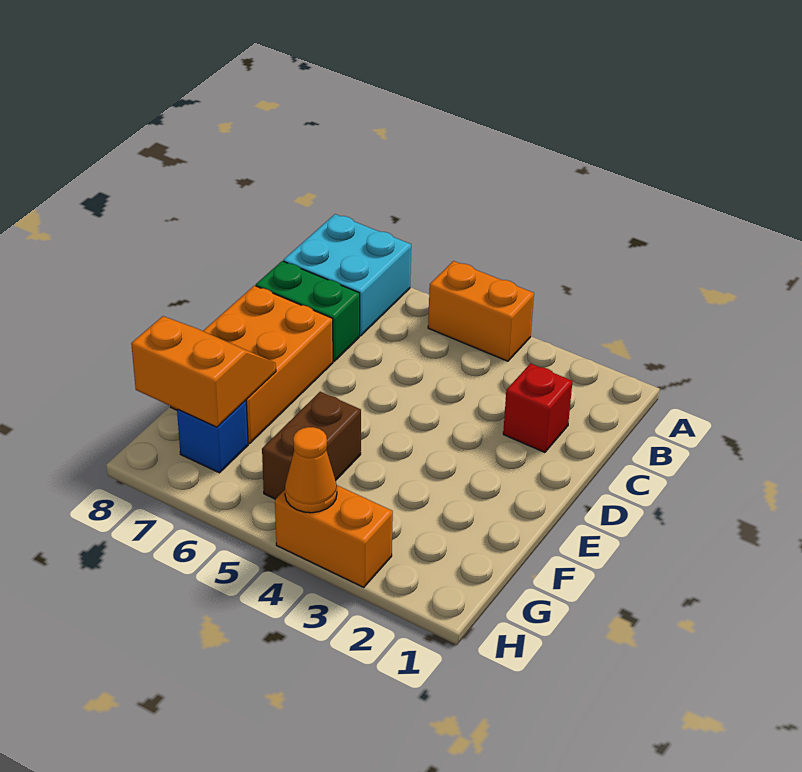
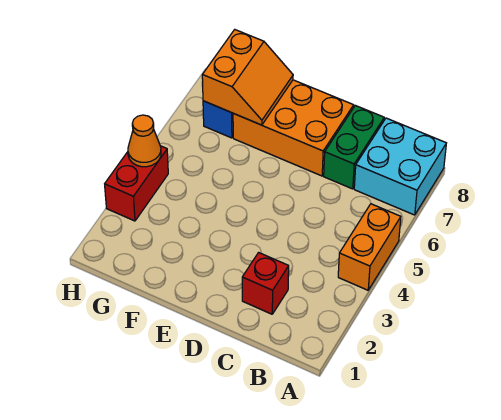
brown 1x2 brick [262,392,361,499] -> none
orange 1x2 brick [275,485,393,587] -> red 1x2 brick [105,146,168,221]

